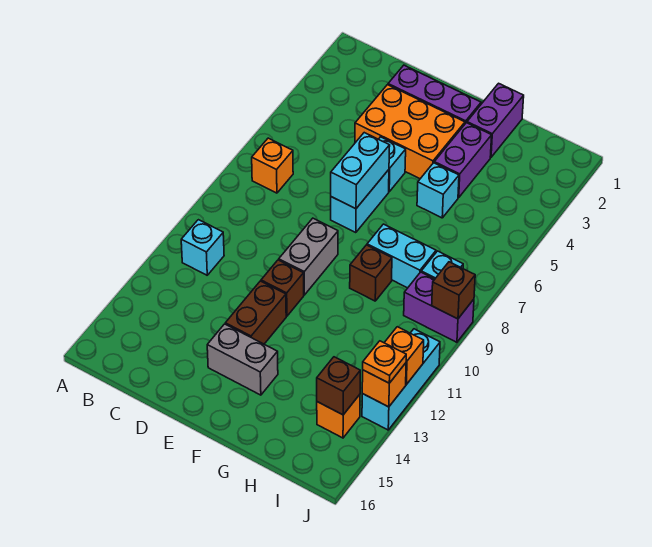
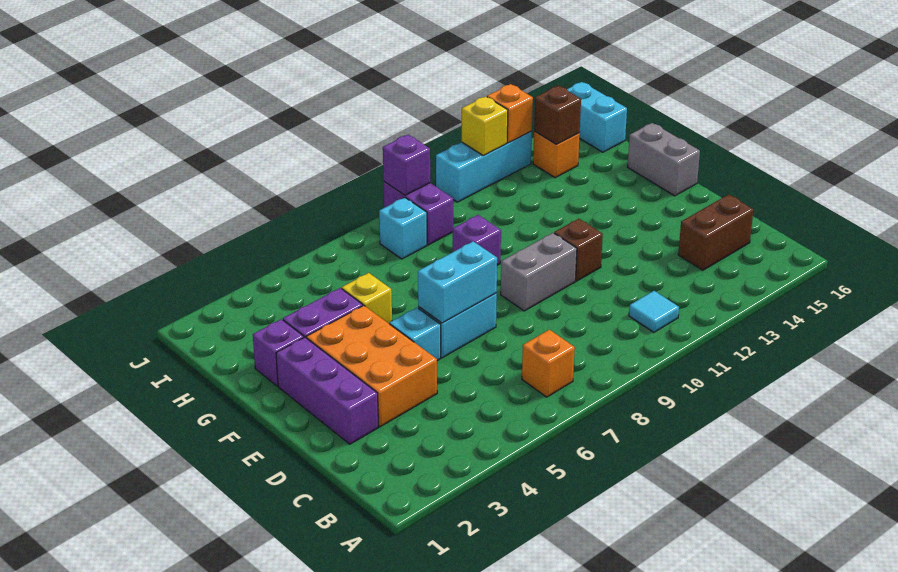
cyan 1x1 brick [181,220,224,275] -> cyan 1x1 tile [629,291,679,332]
brown 1x2 brick [225,281,286,344] -> brown 1x2 brick moved to [678,195,753,270]
grey 1x2 brick [207,324,278,395] -> grey 1x2 brick moved to [628,123,700,196]
purple 1x2 brick [467,83,524,157] -> purple 1x1 brick [253,319,304,386]
cyan 1x1 brick [417,163,459,218] -> yellow 1x1 brick [342,273,392,324]
cyan 1x2 brick [367,224,436,288] -> cyan 1x2 brick moved to [567,82,627,152]
brown 1x1 brick [350,245,392,301] -> purple 1x1 brick [453,215,501,265]
brown 1x1 brick [432,262,475,319] -> purple 1x1 brick [383,135,430,195]
orange 1x1 brick [384,327,424,385] -> yellow 1x1 brick [461,96,508,156]
orange 1x1 plate [363,341,406,383] -> none

